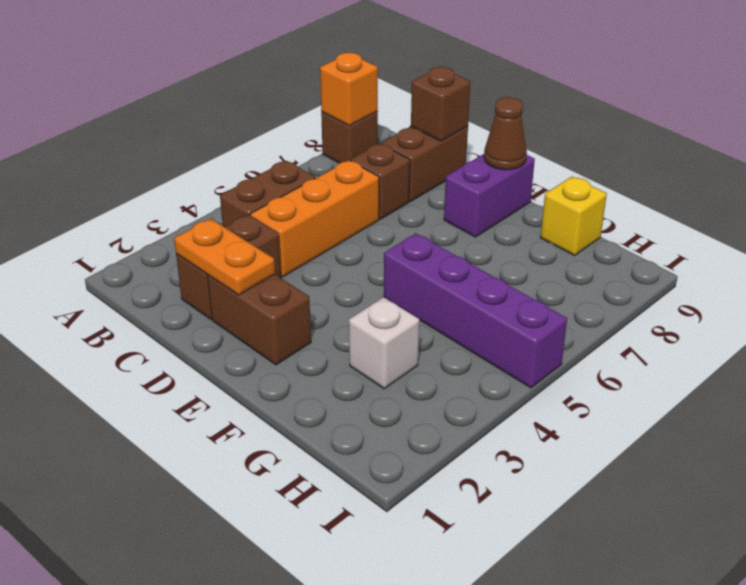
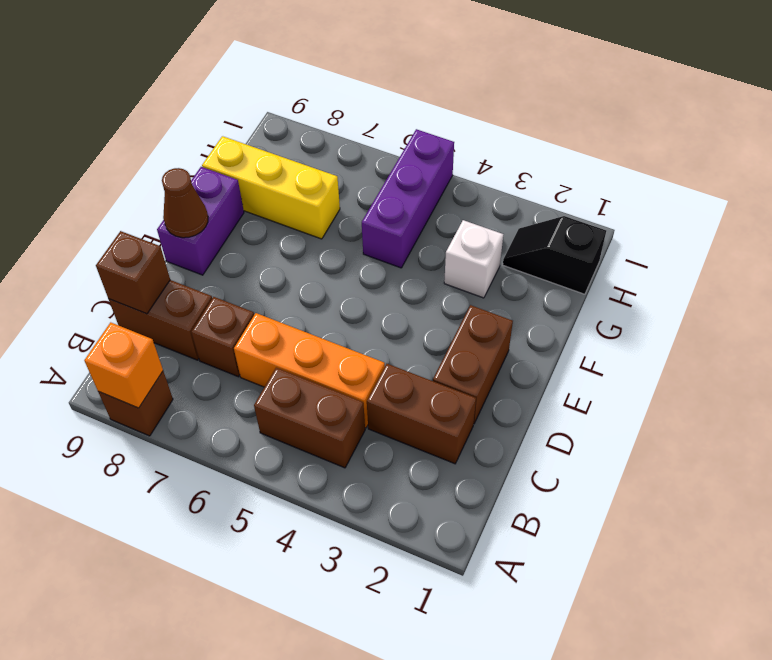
orange 1x2 plate [174,219,275,295] -> none
purple 1x2 brick [444,154,535,237] -> purple 1x2 brick turned to [157,167,244,275]
purple 1x4 brick [384,233,567,388] -> purple 1x3 brick [362,129,454,268]
yellow 1x1 brick [541,177,607,255] -> yellow 1x3 brick [202,136,340,239]
none -> black 1x2 slope [503,216,606,294]

